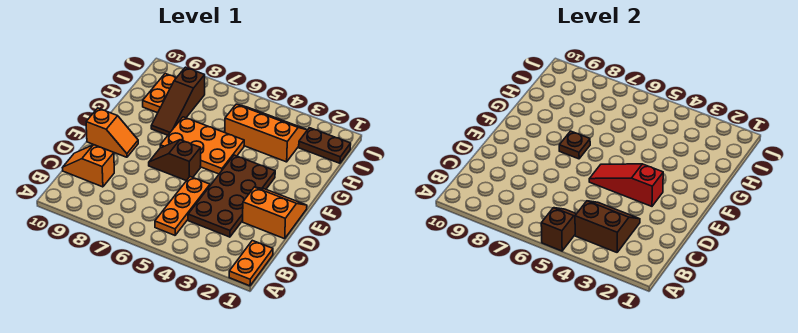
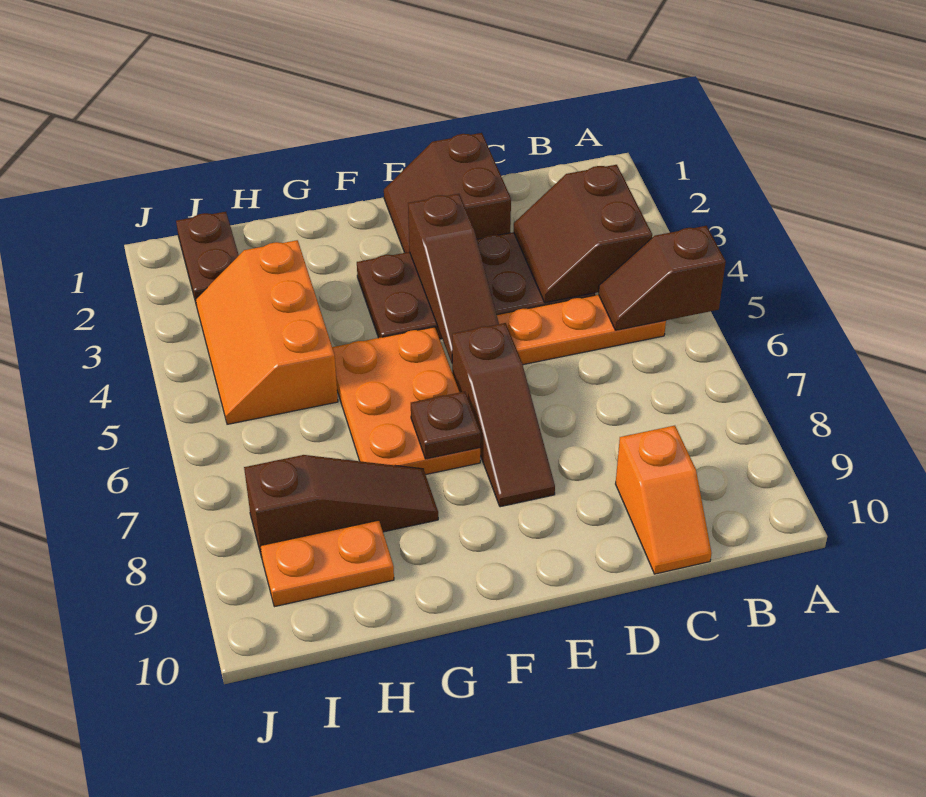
orange 1x2 plate [229,240,273,286] -> none
orange 2x2 slope [243,187,307,239] -> brown 2x2 slope [384,133,511,253]
red 1x3 slope [589,164,663,206] -> brown 1x3 slope [408,194,499,363]
brown 1x2 slope [149,140,201,181] -> brown 1x3 slope [452,323,555,507]
orange 1x2 slope [86,108,138,157] -> none

